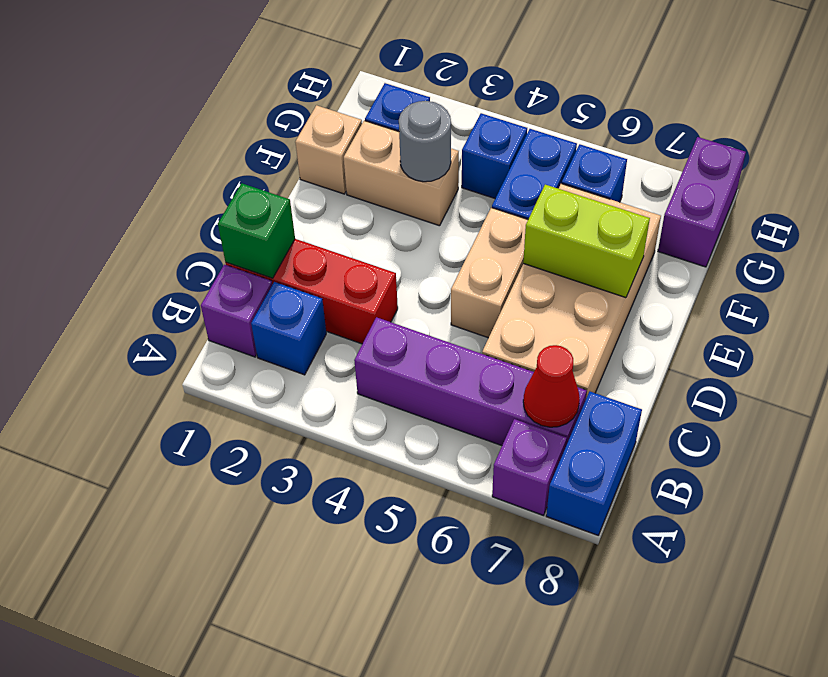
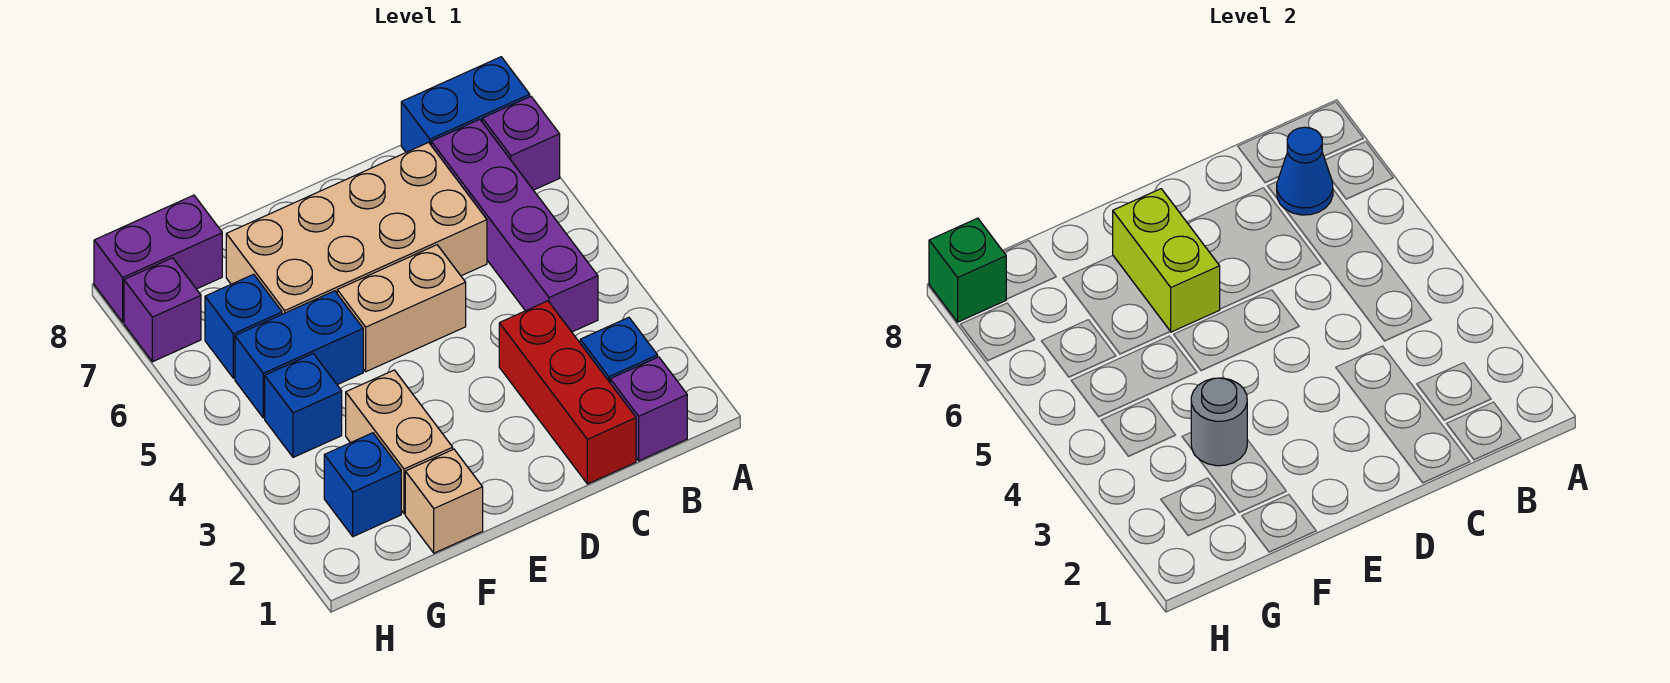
red 1x1 cone [523,345,580,427] -> blue 1x1 cone [1277,127,1333,215]
green 1x1 brick [218,183,295,278] -> green 1x1 brick moved to [929,218,1006,322]
none -> purple 1x1 brick [124,258,201,362]

